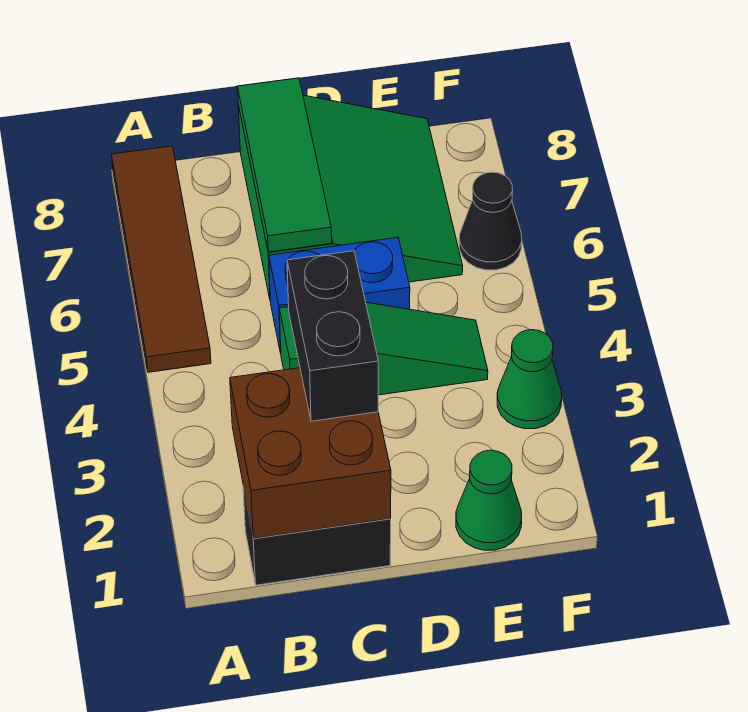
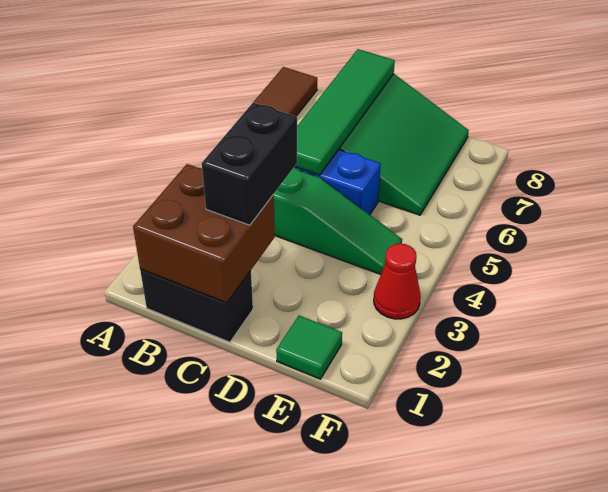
green 1x3 tile [237,78,332,252] -> green 1x4 tile [295,49,395,175]
green 1x1 cone [456,450,522,550] -> green 1x1 tile [276,315,342,379]
green 1x1 cone [497,330,562,429] -> red 1x1 cone [374,244,421,319]
black 1x1 cone [459,172,522,270] -> none

